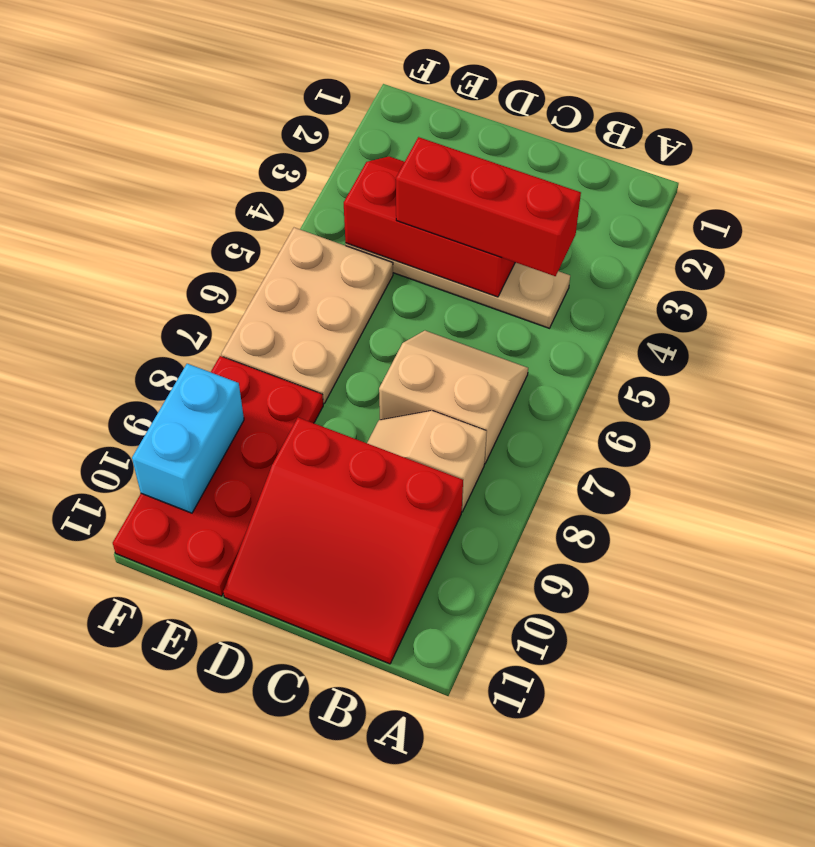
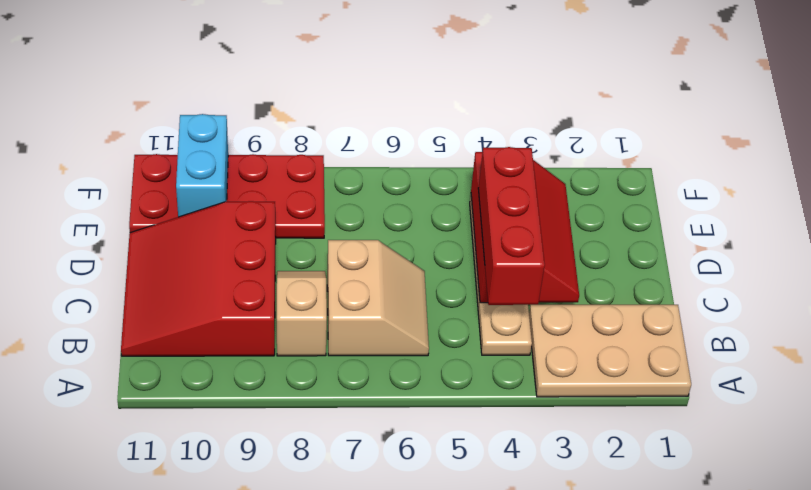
tan 2x3 plate [221,228,393,403] -> tan 2x3 plate moved to [529,305,691,397]
cyan 1x2 brick [132,364,244,513] -> cyan 1x2 brick turned to [176,114,228,217]

